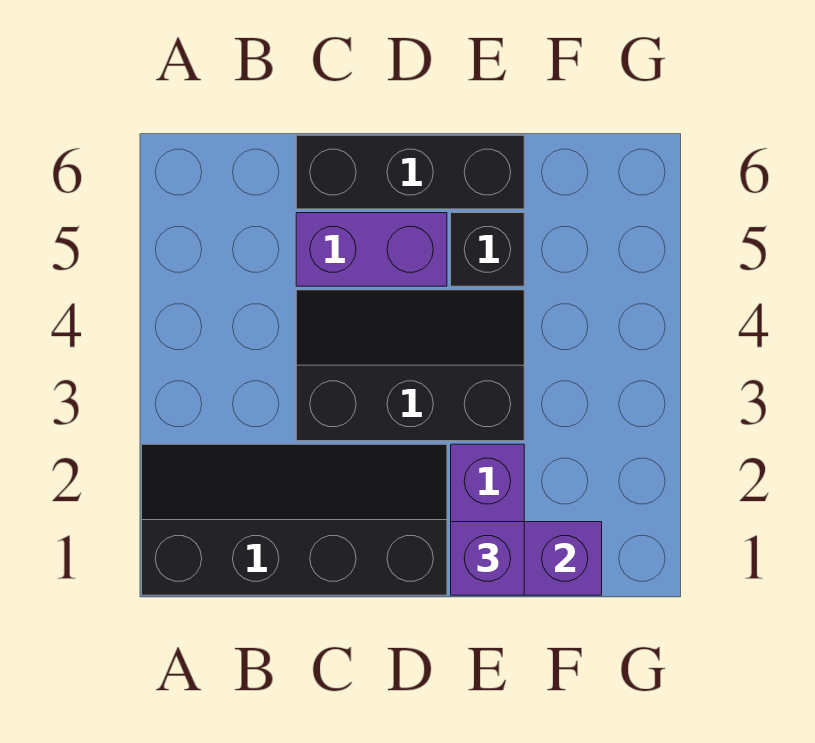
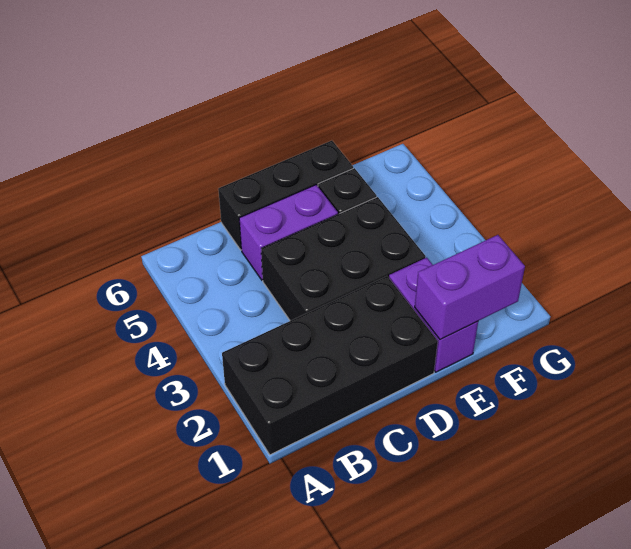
black 2x4 slope [142,444,447,595] -> black 2x4 brick [222,276,438,455]
black 2x3 slope [296,290,524,441] -> black 2x3 brick [261,197,426,321]
purple 1x1 brick [451,522,524,595] -> none

